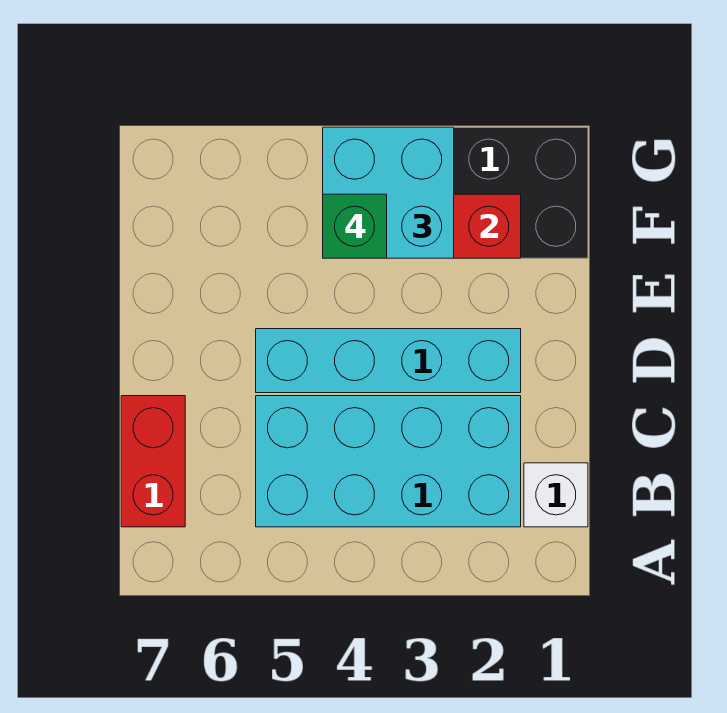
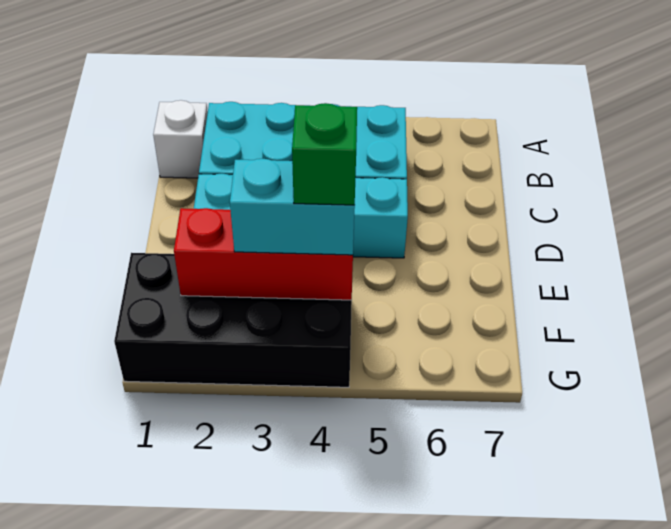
red 1x2 brick [121,396,185,527] -> none
cyan 2x2 brick [323,127,454,258] -> cyan 1x2 brick [230,159,355,255]

